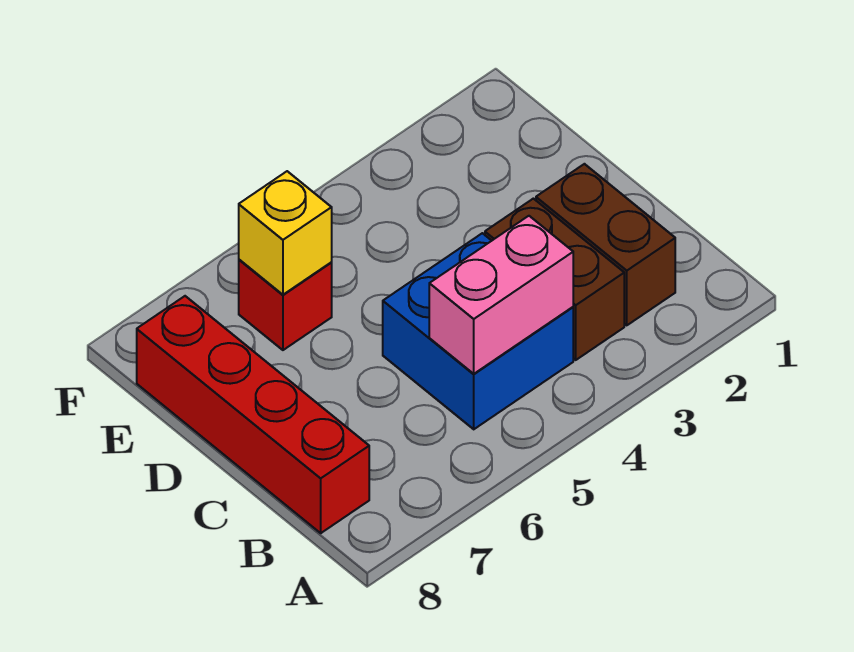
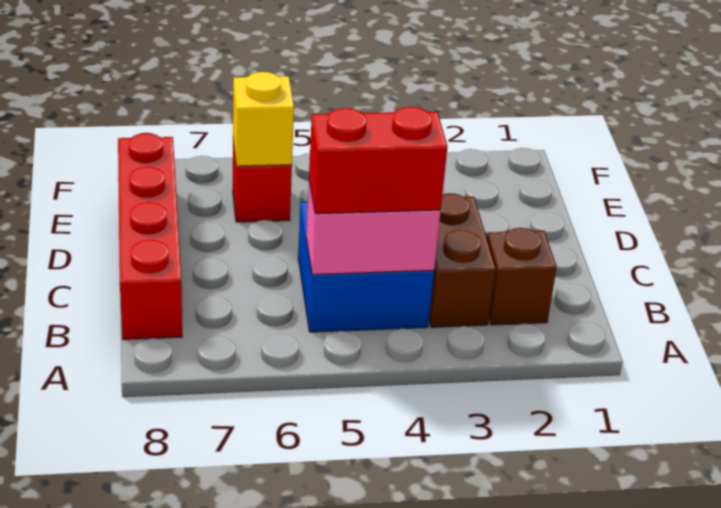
brown 1x2 brick [536,164,675,325] -> brown 1x1 brick [487,228,557,325]
none -> red 1x2 brick [309,107,448,214]

